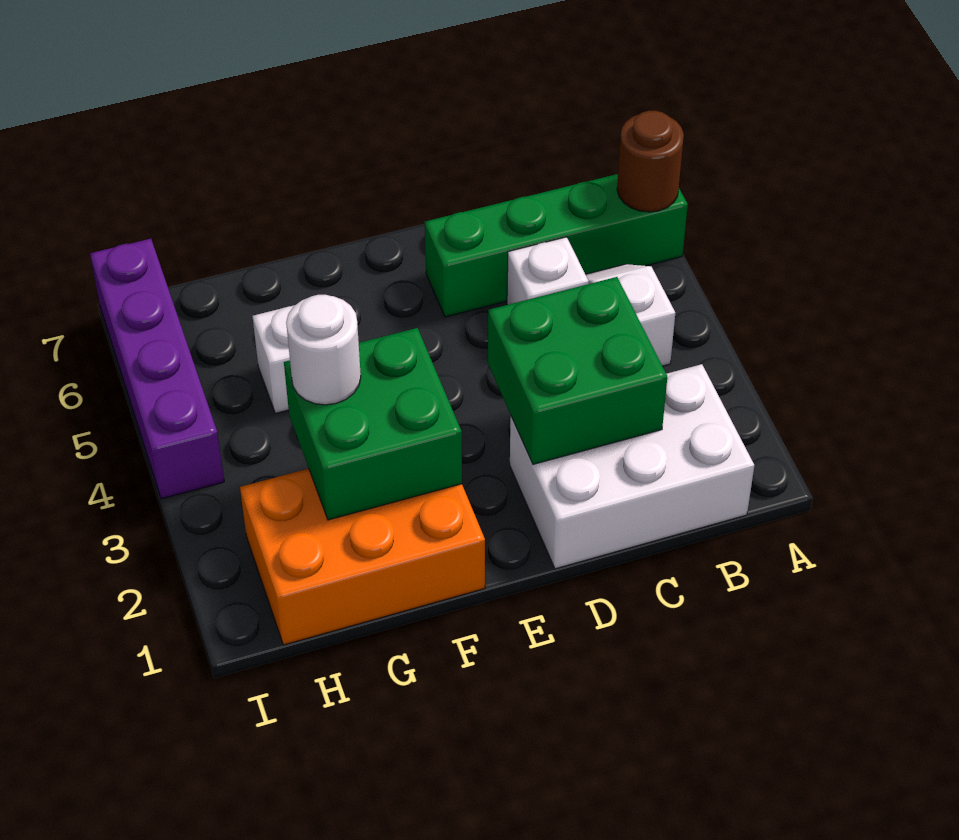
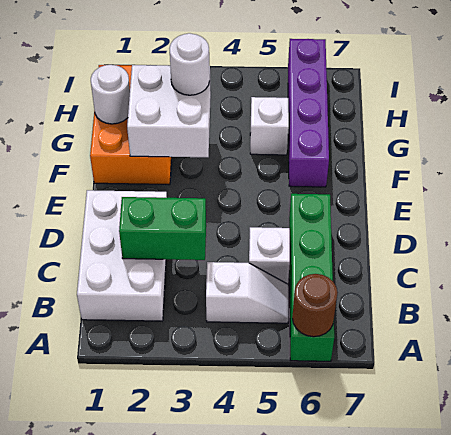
green 2x2 brick [488,277,667,464] -> green 1x2 brick [119,197,206,260]
green 2x2 brick [284,328,462,520] -> white 2x2 brick [127,65,211,157]
none -> white 1x1 round brick [91,65,130,124]
purple 1x4 brick [90,239,224,499] -> purple 1x4 brick turned to [288,39,329,187]

